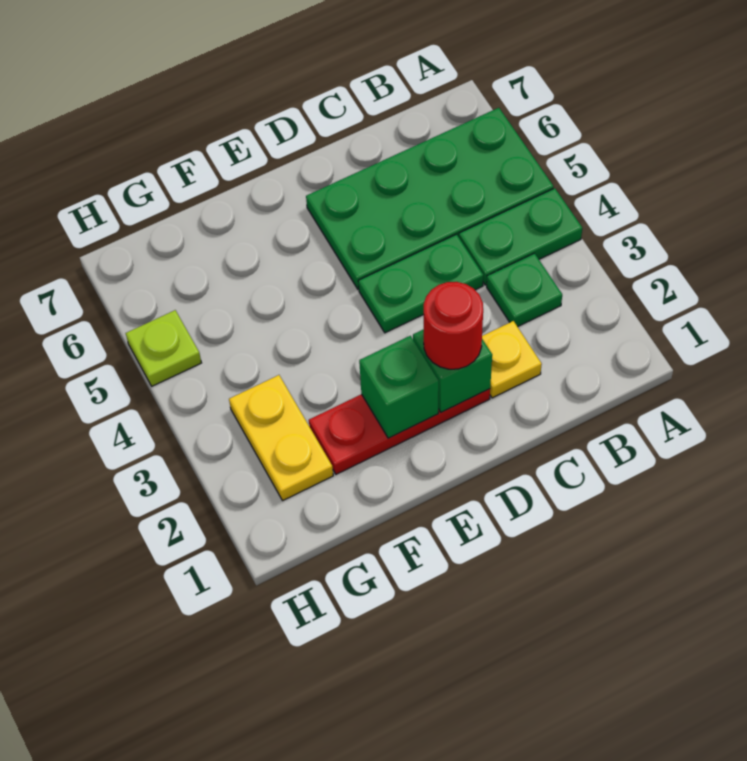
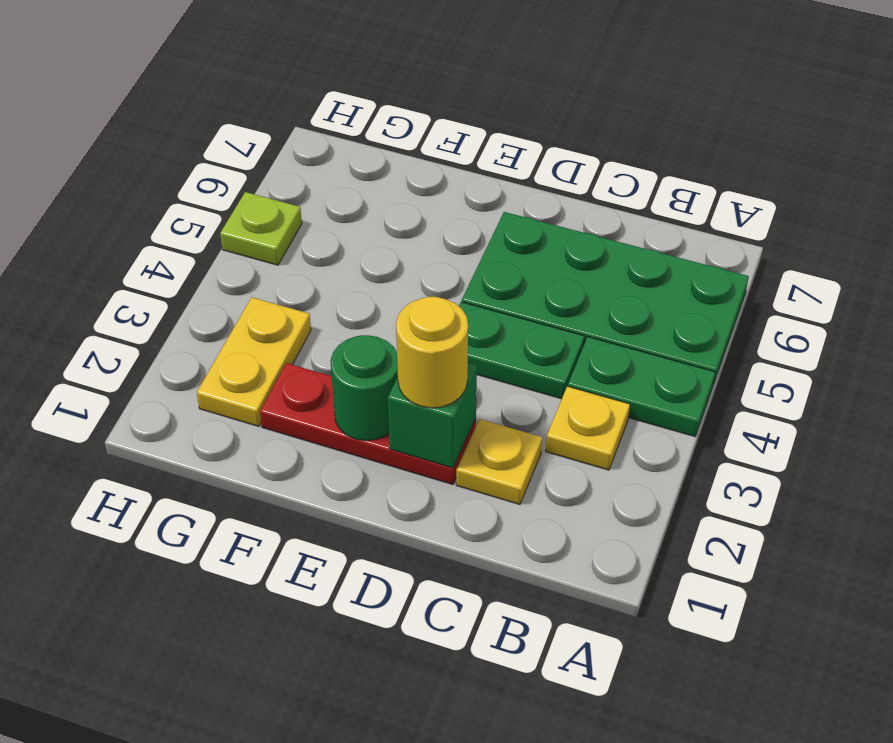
green 1x1 plate [487,253,562,327] -> yellow 1x1 plate [546,386,630,470]
red 1x1 round brick [424,282,483,369] -> yellow 1x1 round brick [396,297,468,408]
green 1x1 brick [359,336,439,438] -> green 1x1 round brick [330,335,398,441]

